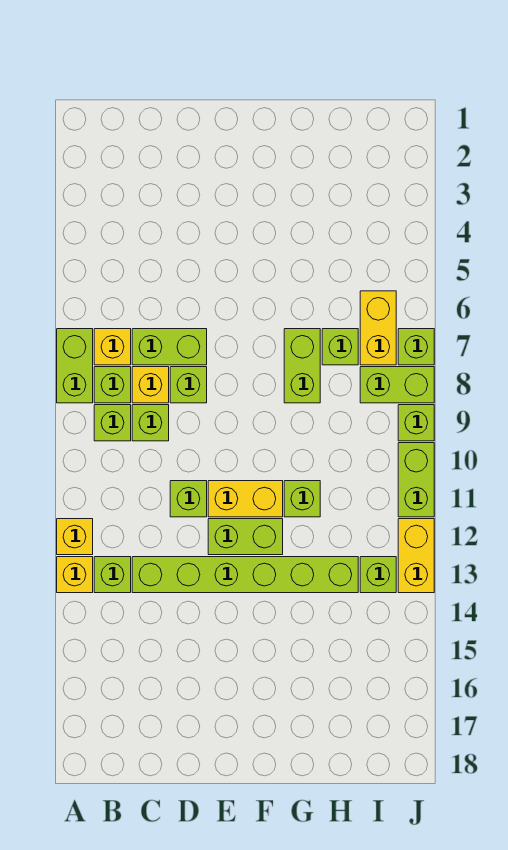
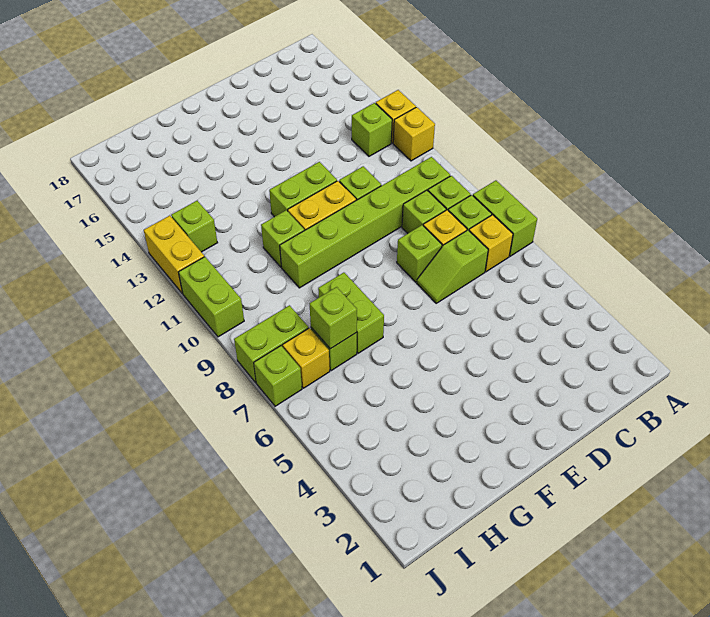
lime 1x2 brick [132,329,207,365] -> lime 1x2 slope [417,230,488,303]
lime 1x6 brick [132,557,358,593] -> lime 1x6 brick moved to [280,157,450,288]
yellow 1x2 brick [360,291,396,365] -> yellow 1x1 brick [283,328,330,388]
lime 1x1 brick [398,405,434,441] -> lime 1x1 brick moved to [310,287,357,349]

